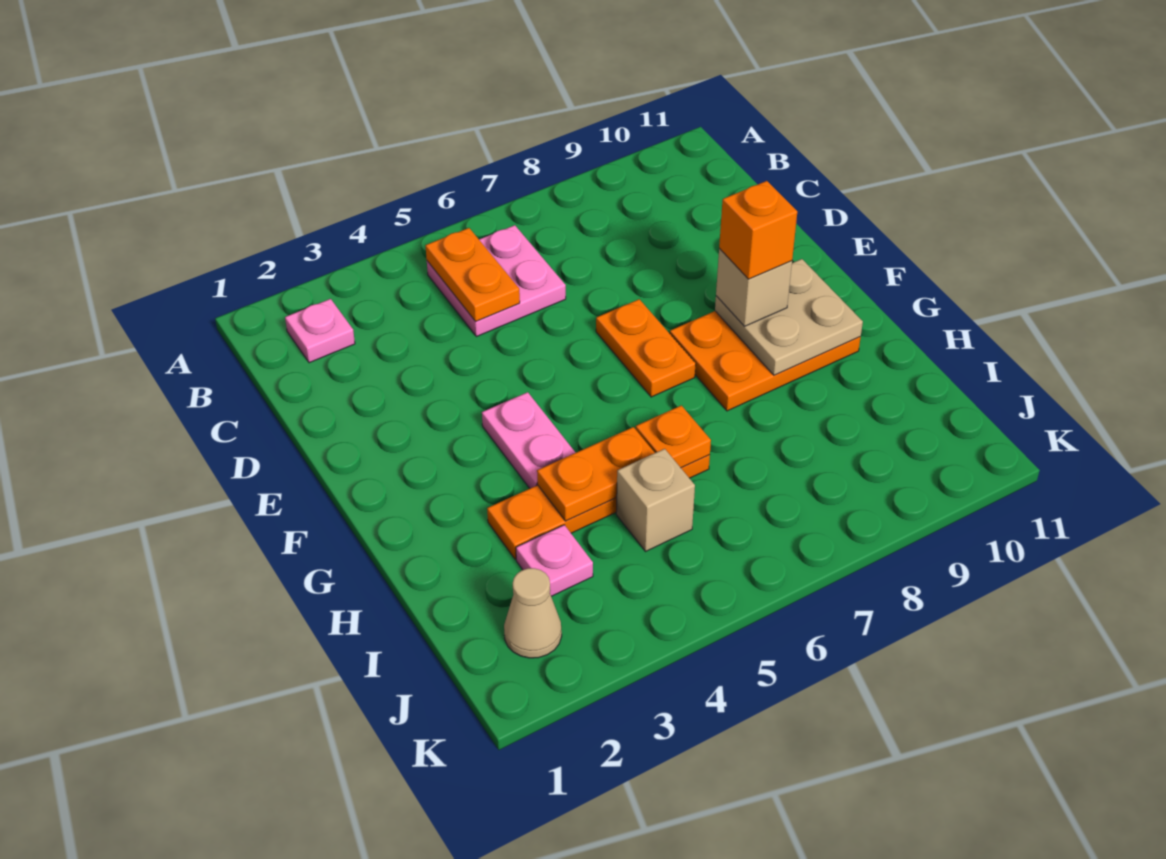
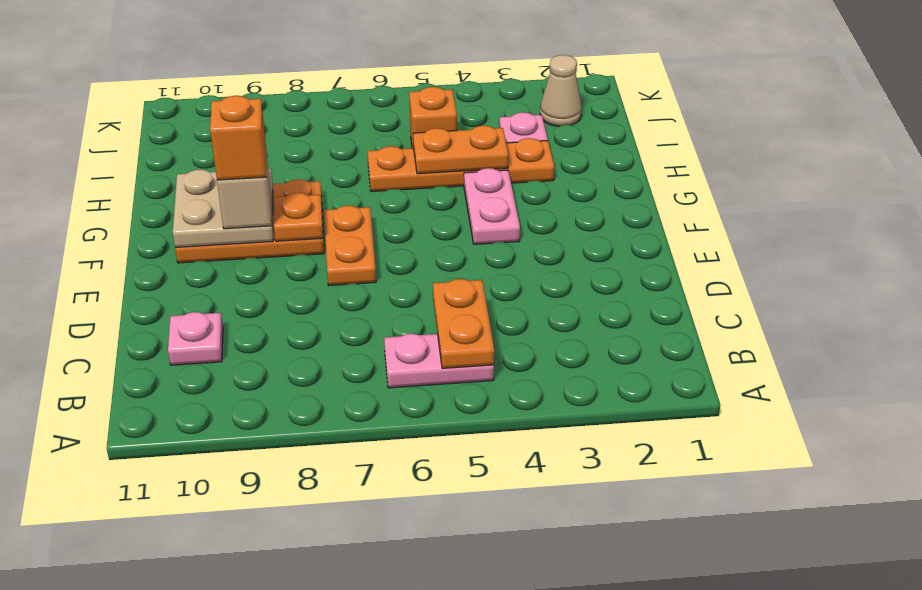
pink 1x1 plate [285,299,355,363] -> pink 1x1 plate moved to [168,312,223,365]
pink 2x2 plate [427,225,566,337] -> pink 1x2 plate [384,334,494,388]
orange 1x1 plate [636,405,711,468] -> orange 1x1 plate moved to [274,193,323,241]
tan 1x1 brick [616,449,695,552] -> orange 1x1 brick [409,87,457,148]

